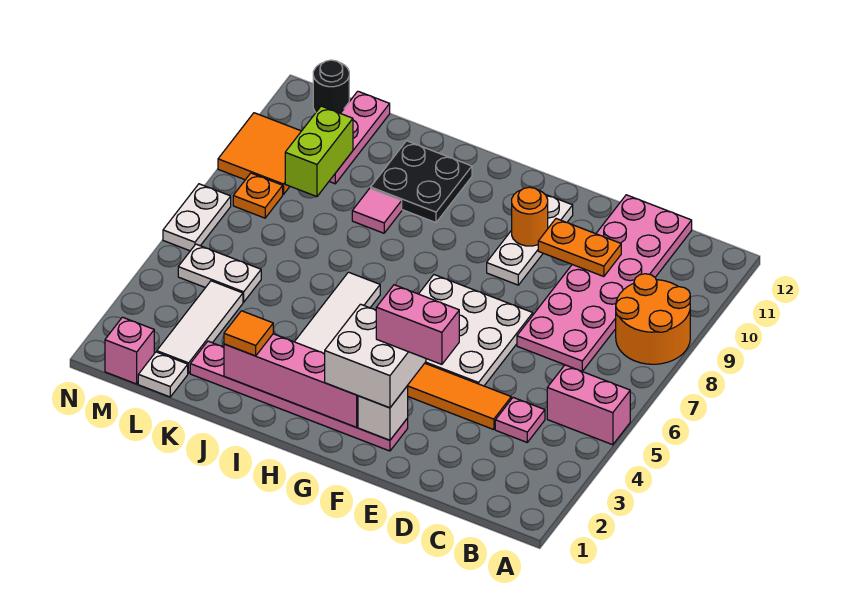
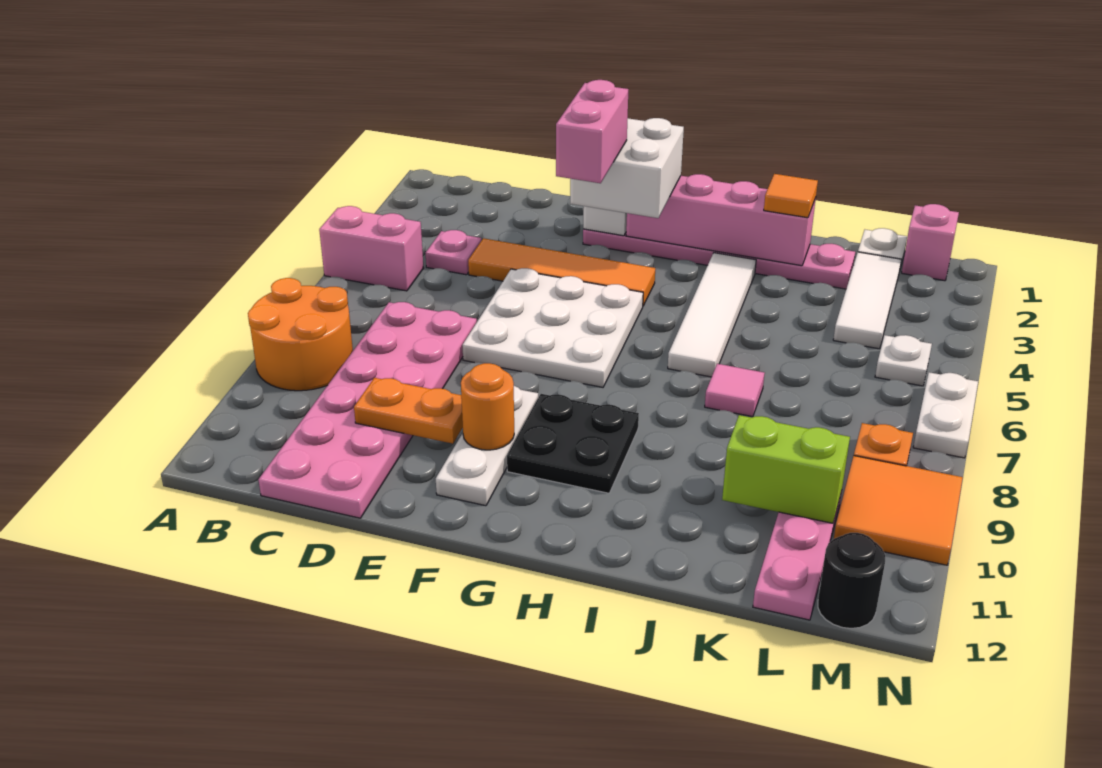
pink 1x2 brick [376,285,459,364] -> pink 1x2 brick turned to [556,80,628,183]
black 2x2 plate [371,141,472,223] -> black 2x2 plate moved to [507,394,639,493]
pink 1x1 tile [352,188,402,233] -> pink 1x1 tile moved to [705,364,765,417]
white 1x2 plate [178,244,261,302] -> white 1x1 plate [875,335,932,386]
lime 1x2 brick [285,106,353,197] -> lime 1x2 brick turned to [722,415,850,523]

